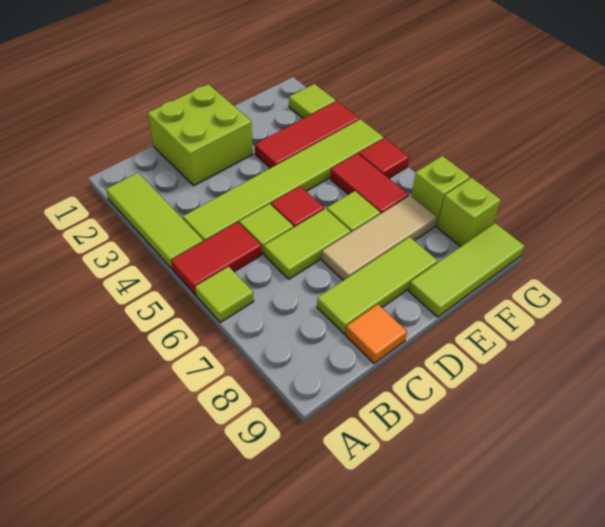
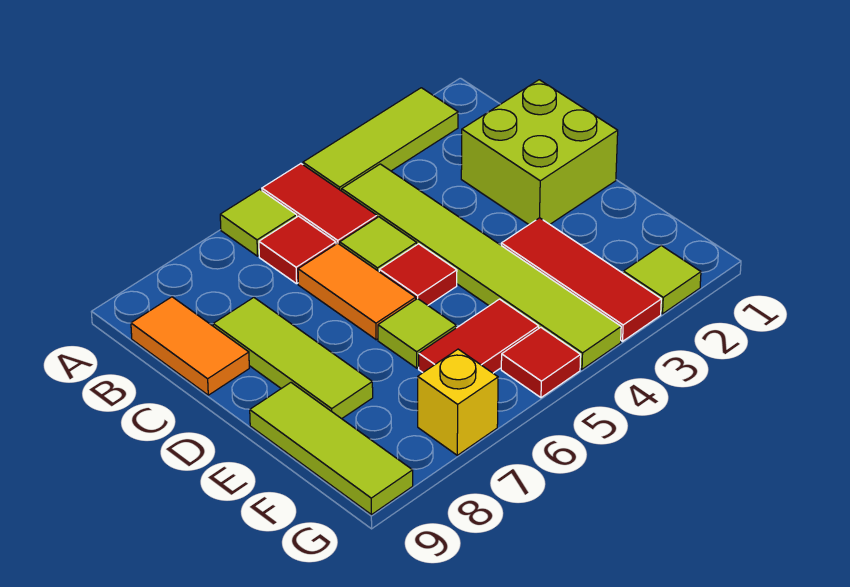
none -> red 1x1 tile [259,216,336,284]
lime 1x2 tile [264,209,351,279] -> orange 1x2 tile [298,243,416,340]
orange 1x1 tile [345,304,407,363] -> orange 1x2 tile [131,297,249,395]
tan 1x3 tile [322,196,437,280] -> none
lime 1x1 brick [411,156,470,226] -> yellow 1x1 brick [418,349,498,455]
lime 1x1 brick [437,178,501,247] -> none

